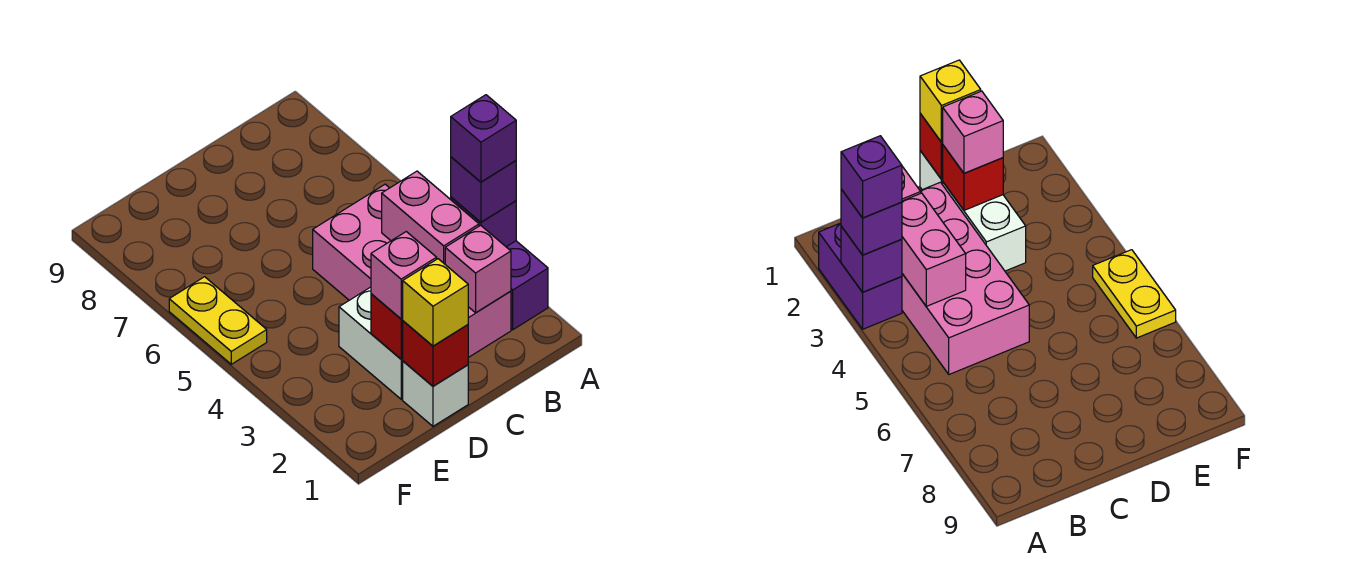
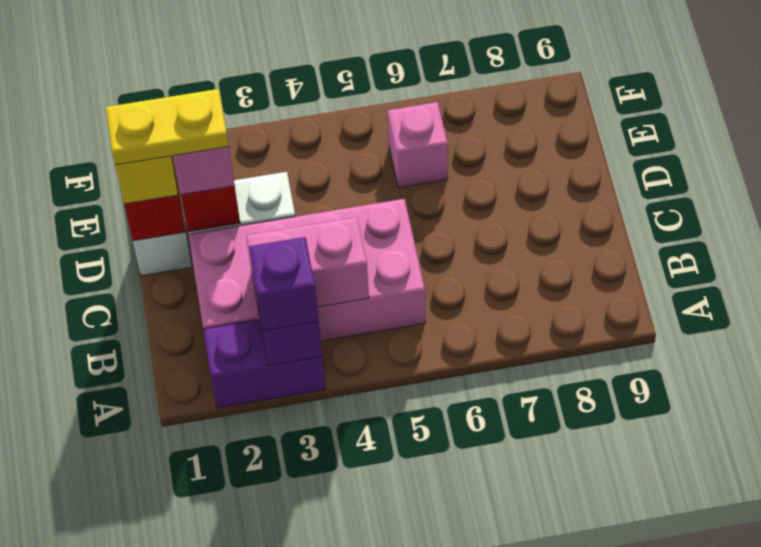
purple 1x1 brick [451,95,516,182] -> none
pink 1x1 brick [445,225,511,313] -> pink 1x1 brick moved to [388,102,448,188]
yellow 1x2 plate [169,277,267,364] -> yellow 1x2 plate moved to [106,89,229,165]

